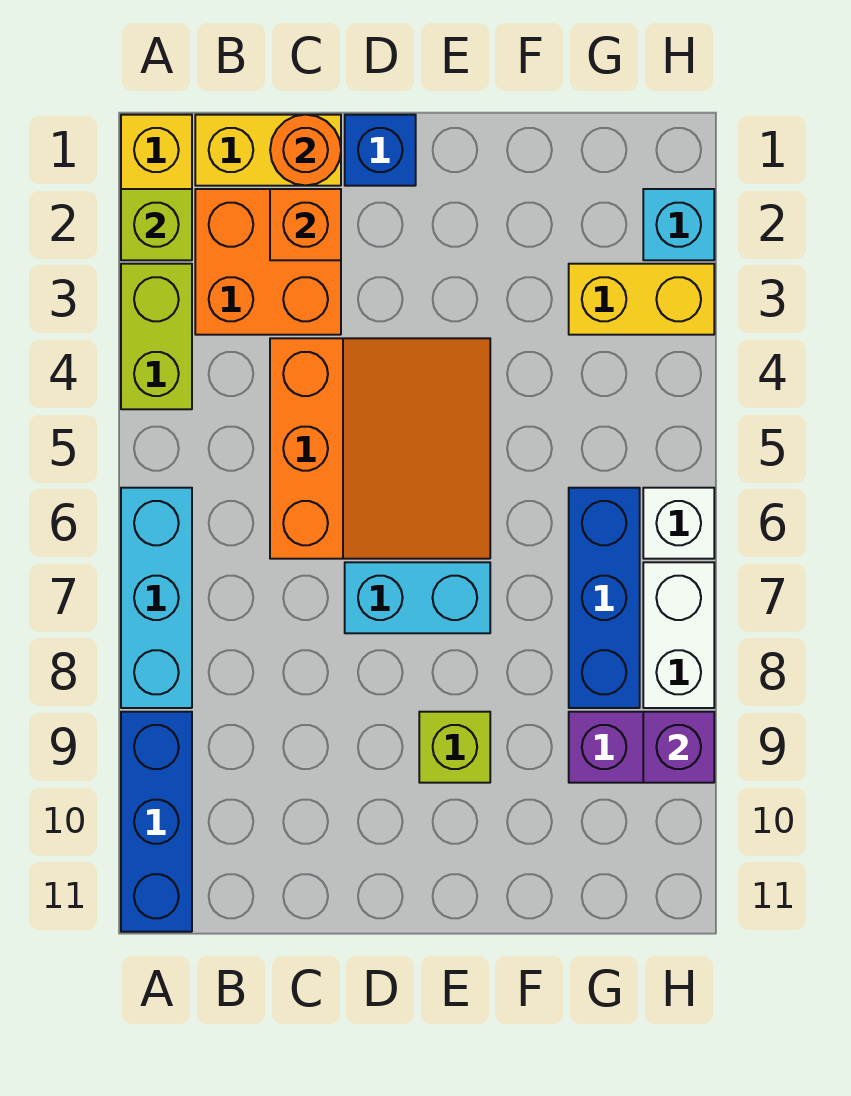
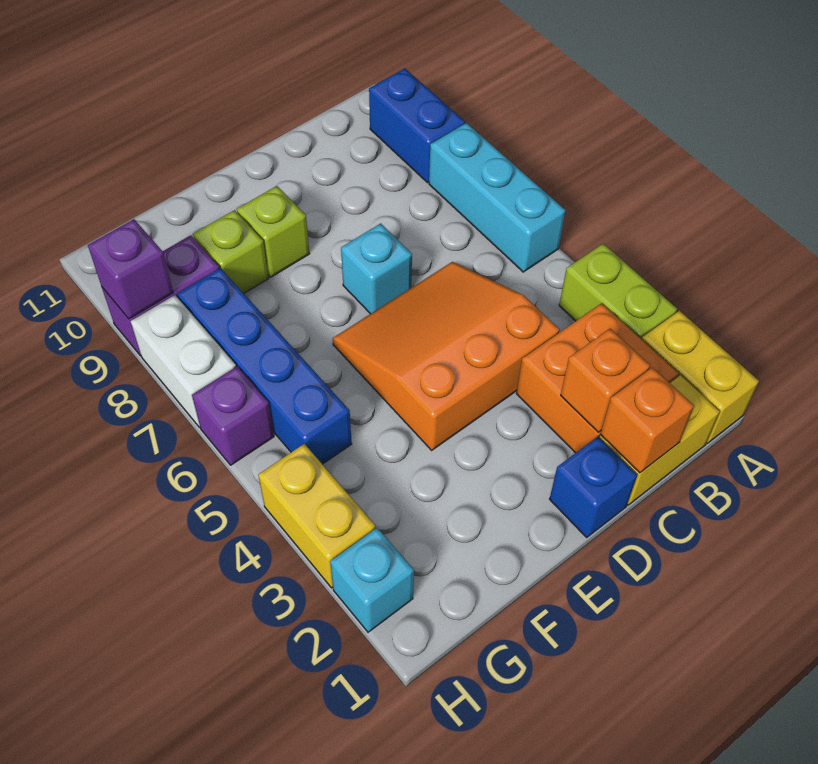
lime 1x1 brick [121,189,192,260] -> lime 1x1 brick moved to [193,210,269,293]
blue 1x3 brick [121,712,192,932] -> blue 1x2 brick [369,69,465,183]
orange 1x1 round brick [270,115,341,186] -> orange 1x1 brick [600,367,694,473]
orange 3x3 slope [270,338,490,559] -> orange 3x3 slope turned to [333,262,560,450]
cyan 1x2 brick [345,562,490,633] -> cyan 1x1 brick [341,223,412,314]
yellow 1x2 brick [569,264,714,335] -> yellow 1x2 brick turned to [258,444,375,588]
blue 1x3 brick [569,488,640,708] -> blue 1x4 brick [178,268,352,464]
white 1x1 brick [643,488,714,559] -> purple 1x1 brick [192,367,274,465]

